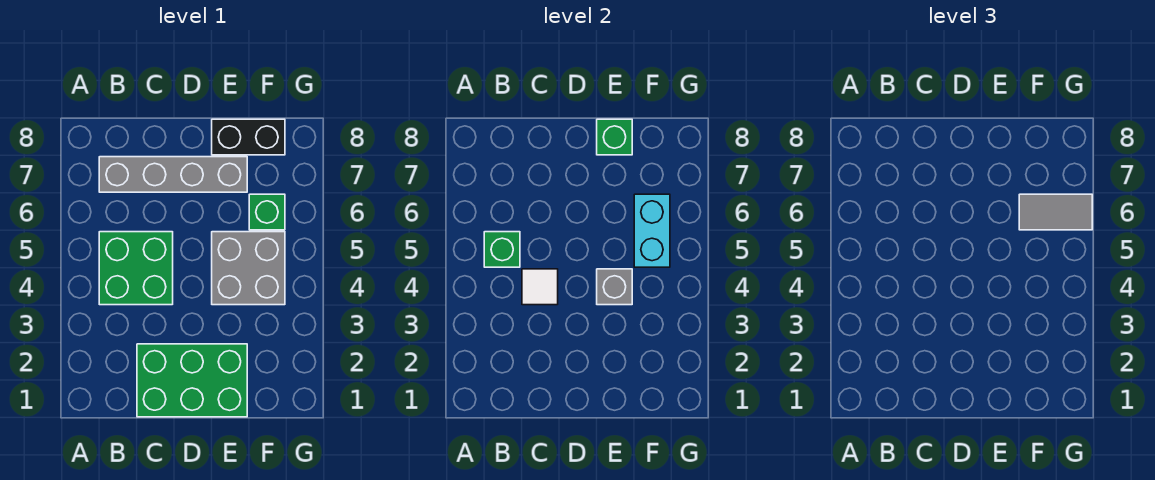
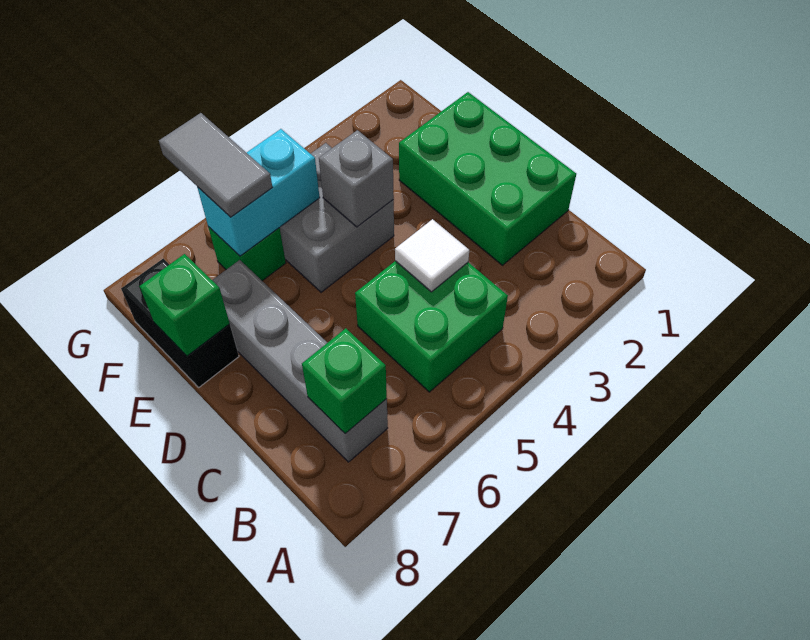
green 1x1 brick [484,232,520,267] -> green 1x1 brick moved to [302,328,387,434]

